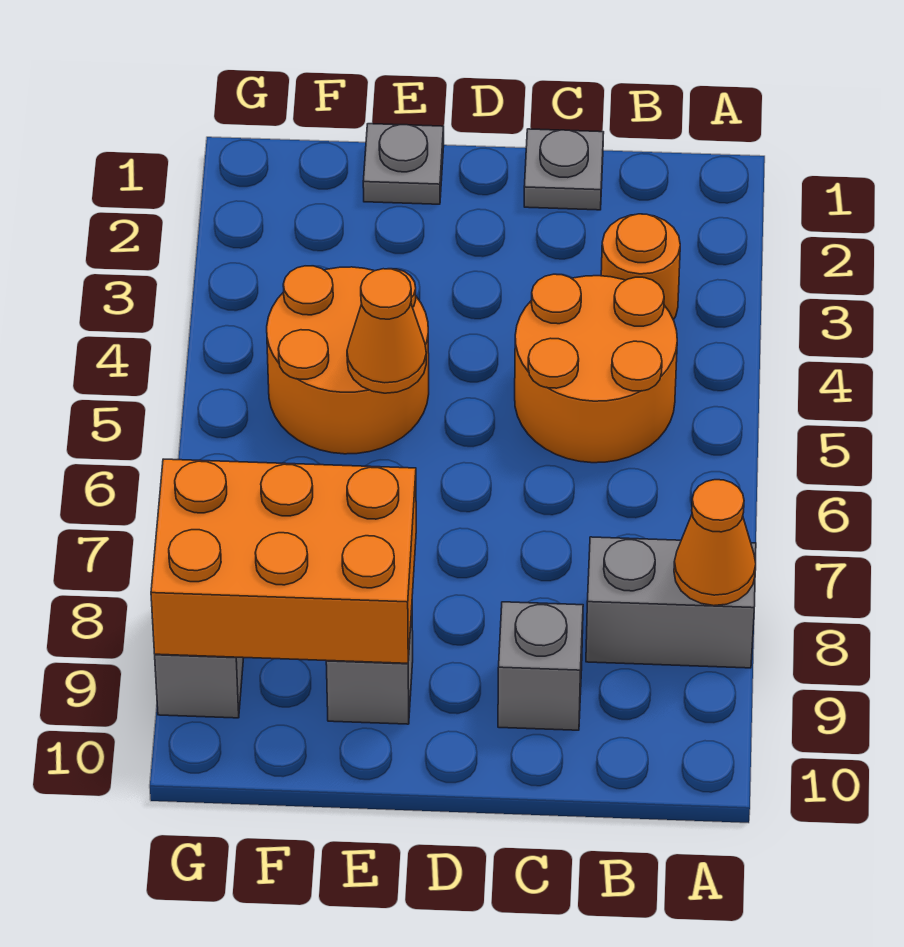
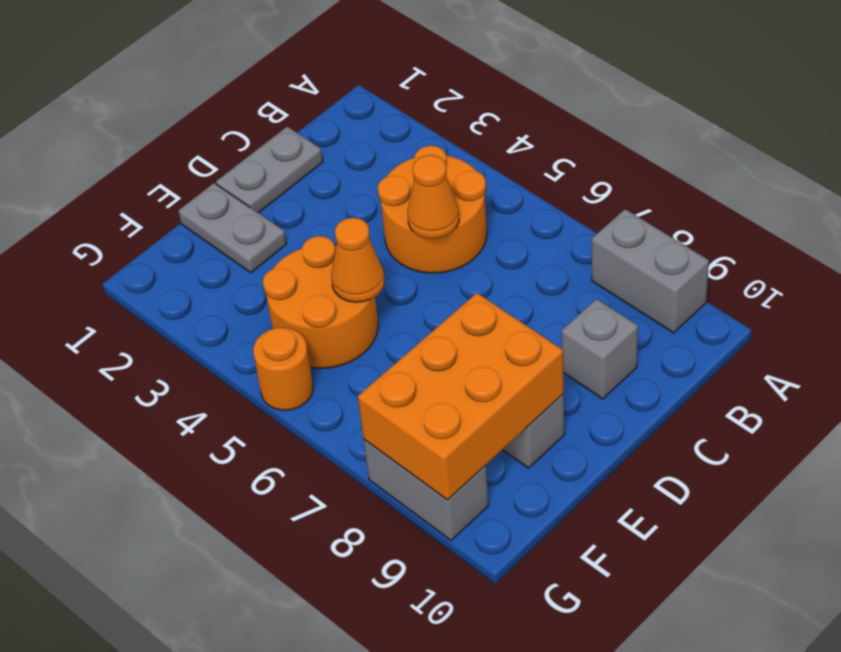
grey 1x2 brick [586,537,756,668] -> grey 1x2 brick turned to [592,209,709,333]
orange 1x1 cone [674,480,756,606] -> orange 1x1 cone moved to [407,155,459,239]
orange 1x1 round brick [601,214,680,320] -> orange 1x1 round brick moved to [253,328,313,410]
grey 1x1 plate [524,129,604,210] -> grey 1x2 plate [216,127,323,213]
grey 1x1 plate [363,124,444,204] -> grey 1x2 plate [178,183,286,273]

